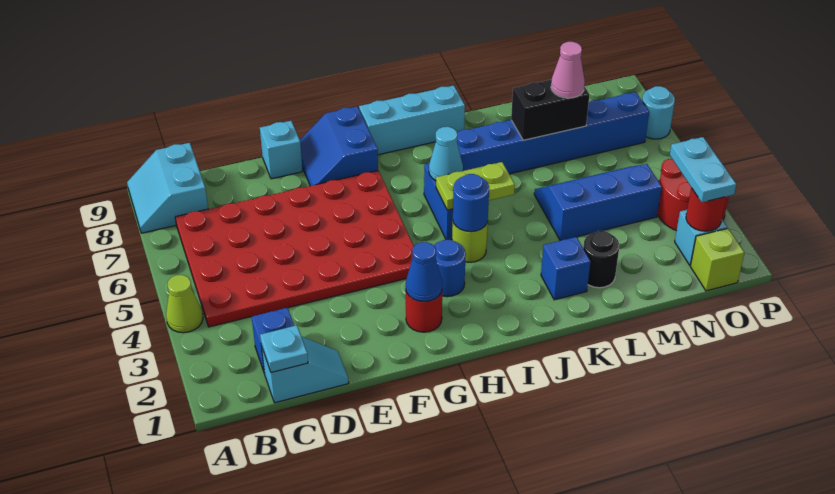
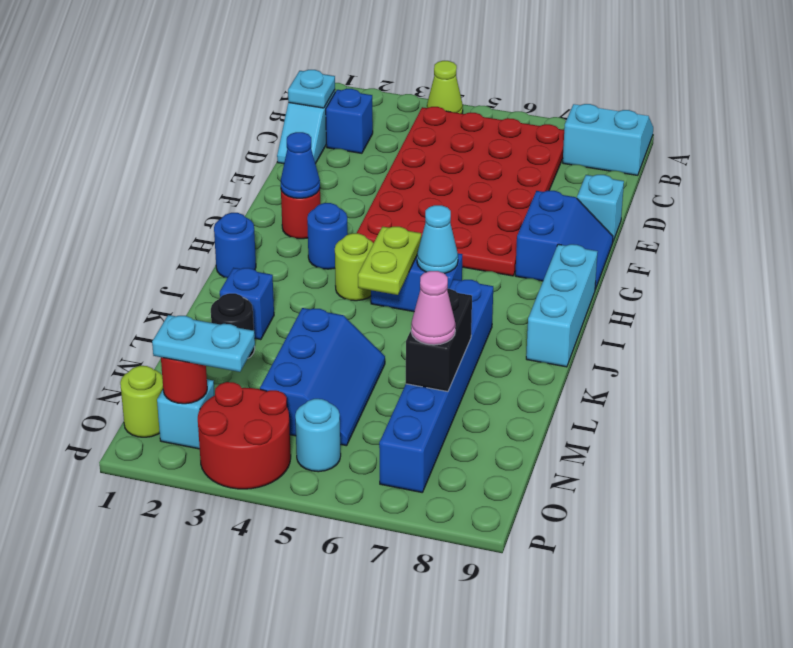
blue 2x2 slope [300,106,378,186] -> blue 2x2 slope turned to [515,191,613,289]
blue 1x1 round brick [453,174,489,232] -> blue 1x1 round brick moved to [214,213,256,278]
lime 1x1 brick [690,228,744,291] -> lime 1x1 round brick [120,366,163,437]
cyan 1x1 round brick [642,86,675,139] -> cyan 1x1 round brick moved to [295,399,341,472]

